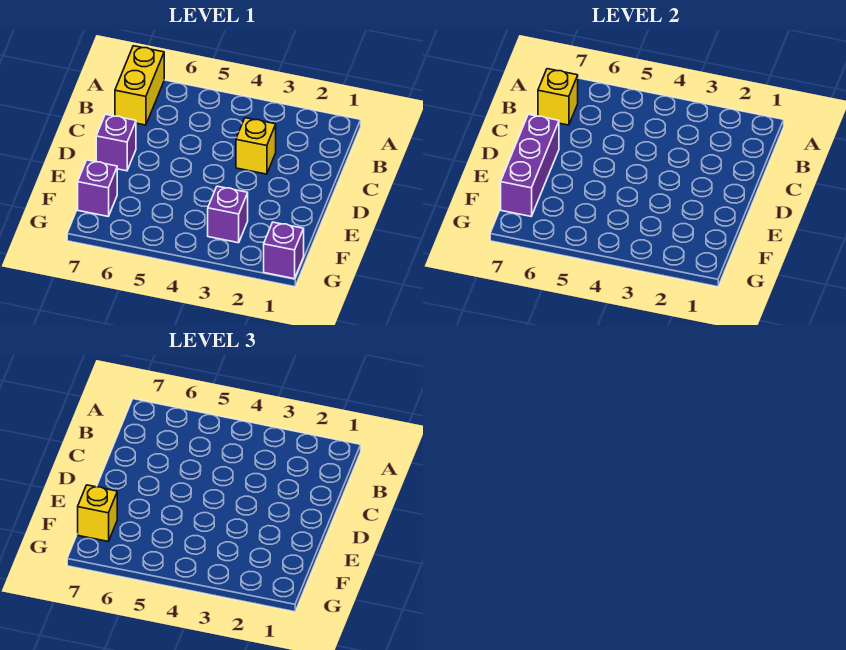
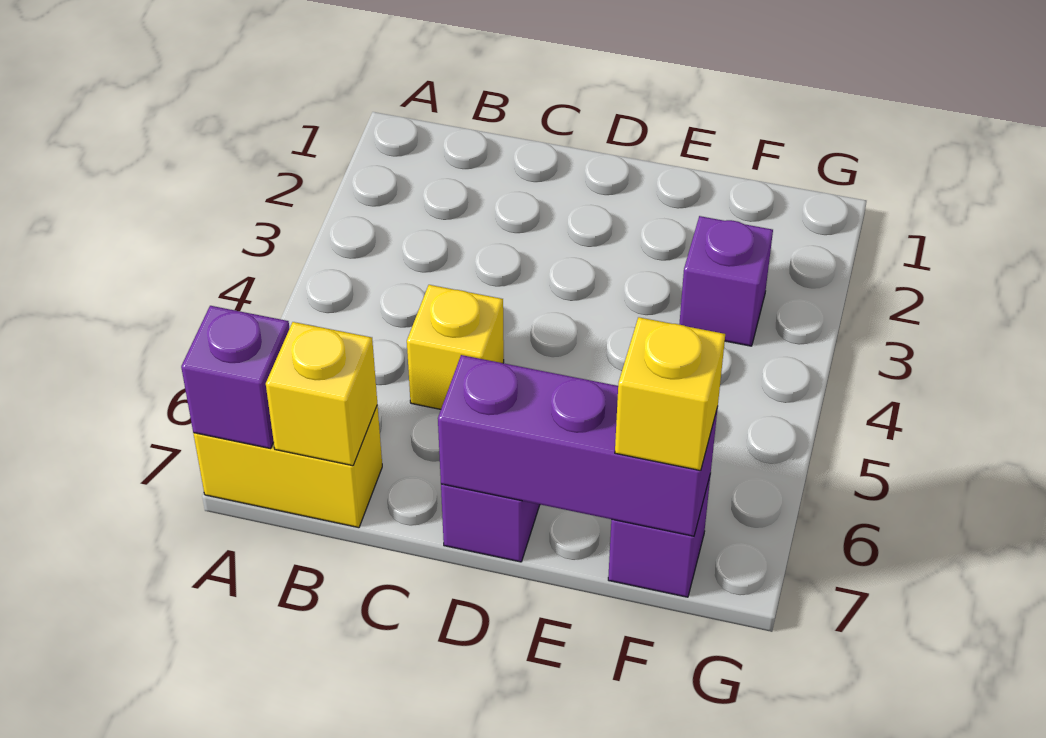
yellow 1x1 brick [236,118,276,174] -> yellow 1x1 brick moved to [407,285,504,409]
purple 1x1 brick [264,222,304,279] -> purple 1x1 brick moved to [181,306,290,449]

